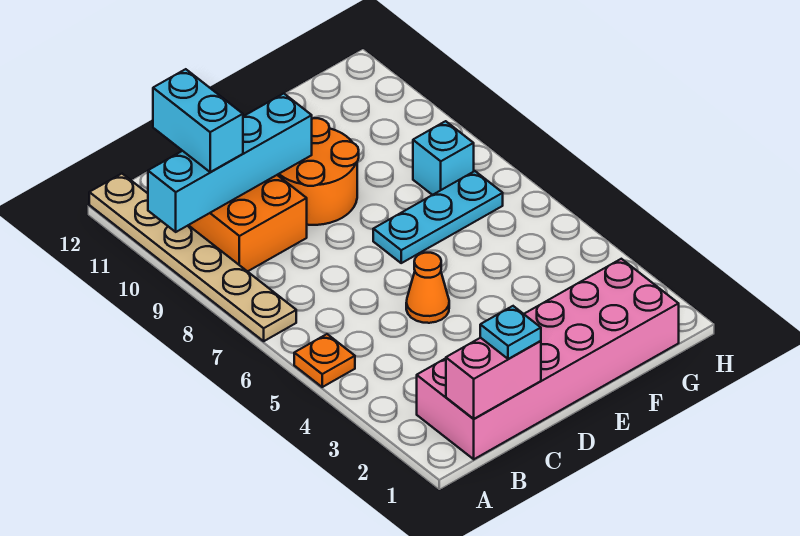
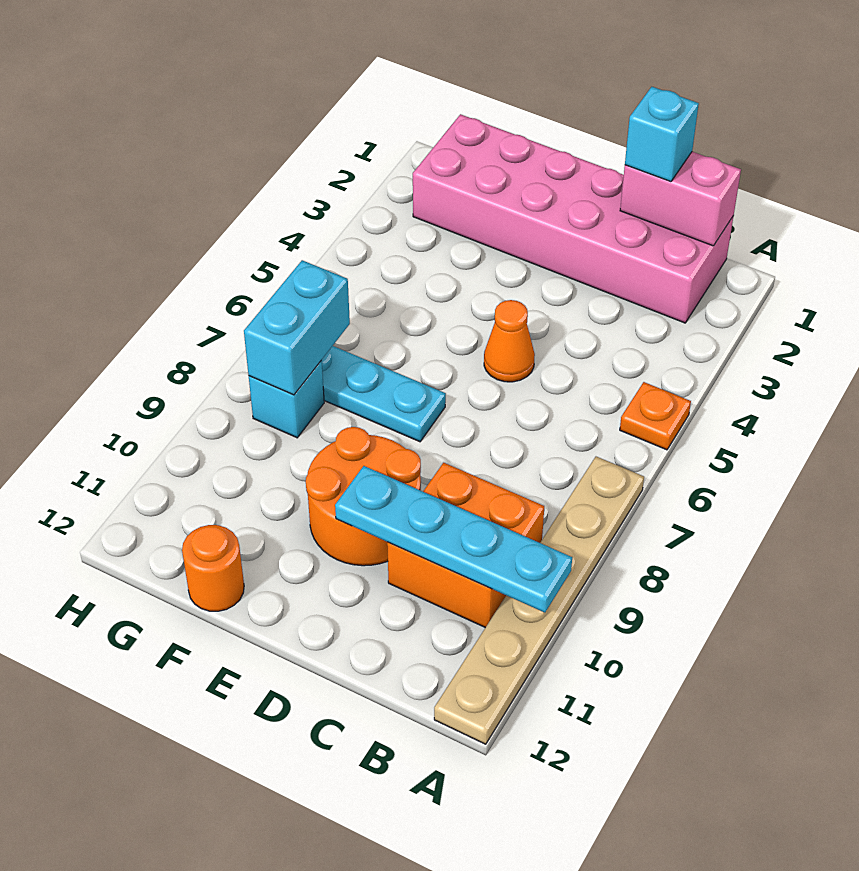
cyan 1x4 brick [148,94,312,232] -> cyan 1x4 plate [335,466,572,613]
cyan 1x2 brick [153,69,243,172] -> cyan 1x2 brick moved to [244,260,350,395]
cyan 1x1 plate [480,306,541,359] -> cyan 1x1 brick [625,87,699,182]
none -> orange 1x1 round brick [182,525,244,611]

